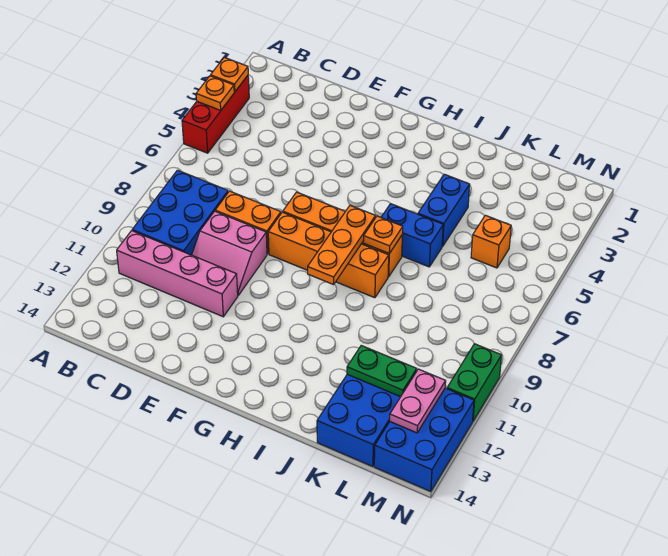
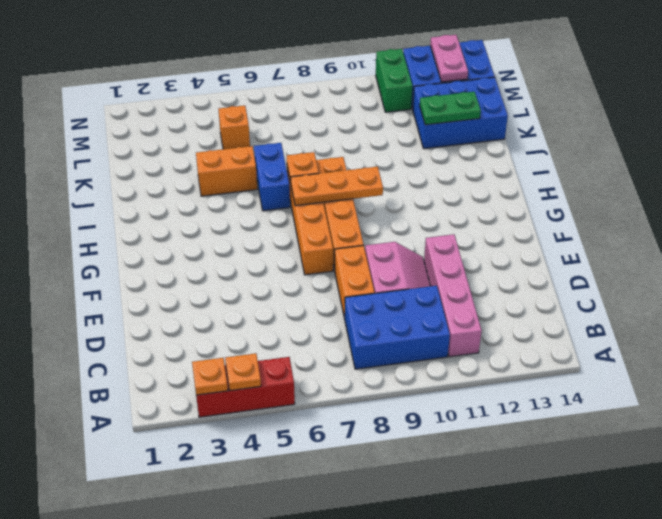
blue 1x2 brick [418,174,470,246] -> orange 1x2 brick [196,146,257,196]
green 1x2 plate [347,346,417,397] -> green 1x2 plate turned to [420,92,481,125]
pink 1x2 plate [390,369,446,433] -> pink 1x2 plate turned to [430,35,468,82]
green 1x2 brick [447,344,502,421] -> green 1x2 brick turned to [376,49,412,112]

